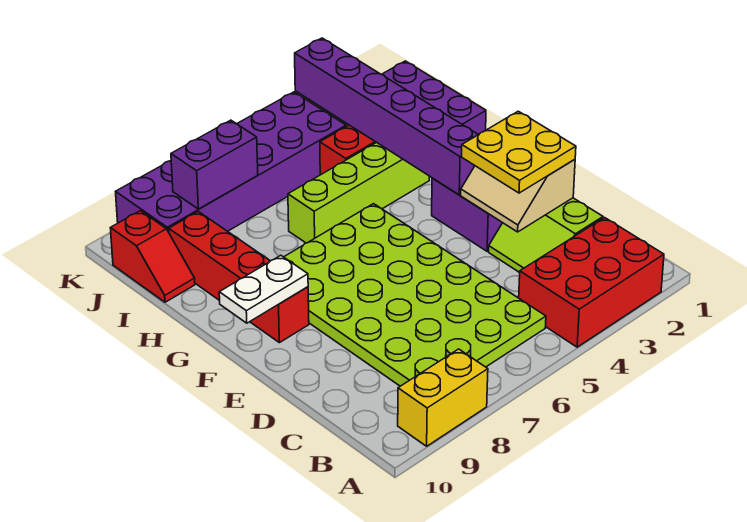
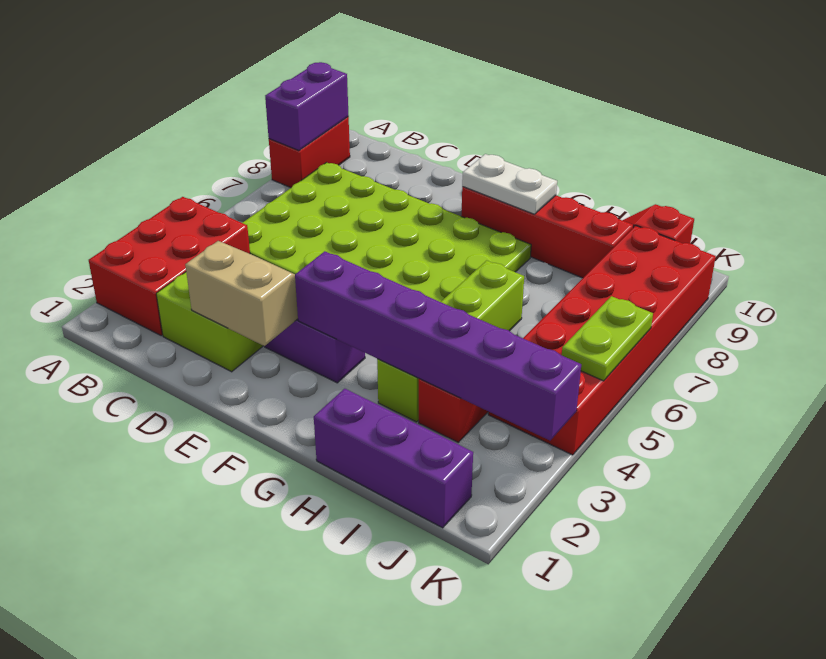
yellow 1x2 brick [398,349,488,446] -> red 1x2 brick [269,117,350,188]
yellow 2x2 plate [462,111,576,193] -> none
white 1x2 plate [219,255,308,323] -> white 1x2 plate turned to [462,154,557,214]
purple 2x6 brick [116,92,346,232] -> red 2x6 brick [488,226,716,455]
purple 1x2 brick [171,120,258,209] -> purple 1x2 brick moved to [265,62,349,150]
none -> lime 1x2 plate [562,296,653,381]

